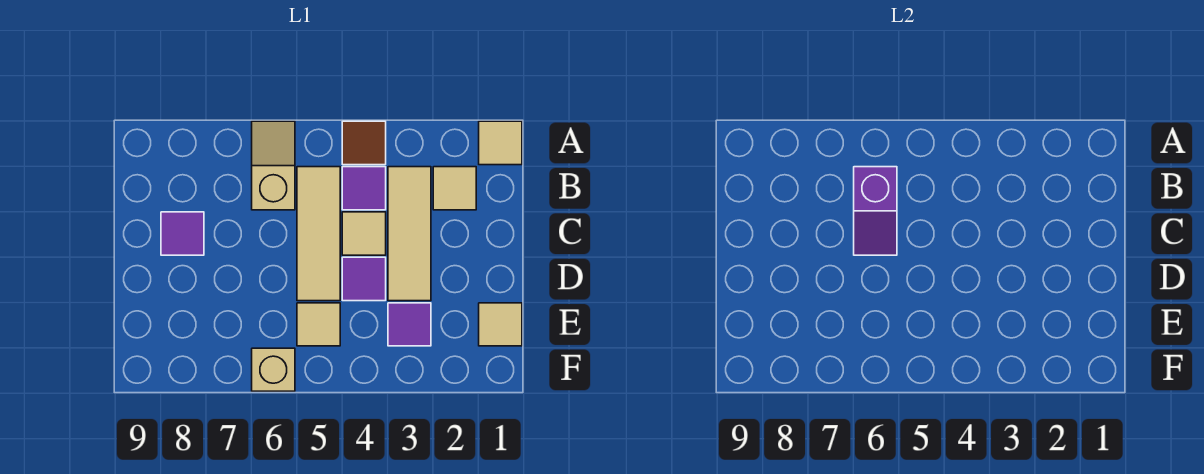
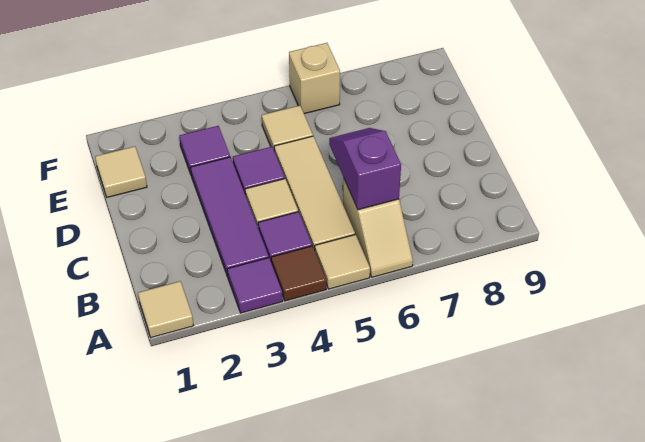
tan 1x1 tile [433,167,476,210] -> tan 1x1 tile moved to [315,235,370,289]
tan 1x3 tile [388,167,431,301] -> purple 1x3 tile [191,157,269,277]
purple 1x1 tile [161,212,204,255] -> purple 1x1 tile moved to [227,258,283,313]

